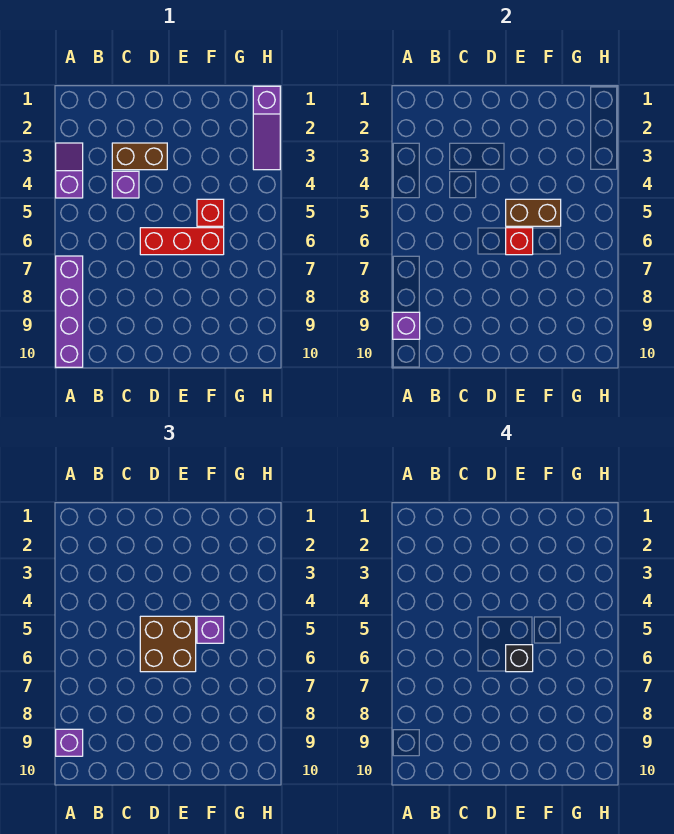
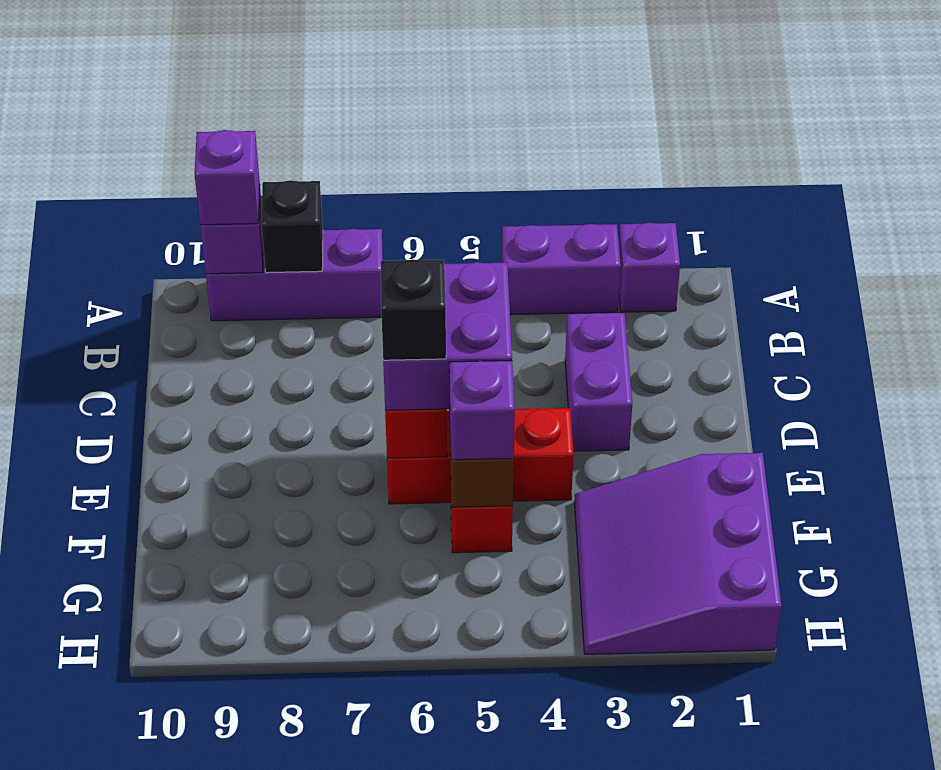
purple 1x2 slope [56,143,83,198] -> purple 1x2 brick [502,224,621,315]
purple 1x4 brick [56,256,83,367] -> purple 1x3 brick [206,229,383,321]
none -> black 1x1 brick [261,180,323,273]
brown 1x2 brick [112,143,167,170] -> purple 1x2 brick [565,313,632,451]
purple 1x1 brick [112,171,139,198] -> purple 1x1 brick moved to [619,223,680,312]
brown 2x2 brick [140,616,196,672] -> purple 2x2 brick [383,262,512,411]
red 1x3 brick [140,228,224,255] -> red 1x3 brick turned to [387,408,573,504]
purple 1x3 slope [253,86,280,170] -> purple 3x3 slope [574,453,782,654]

